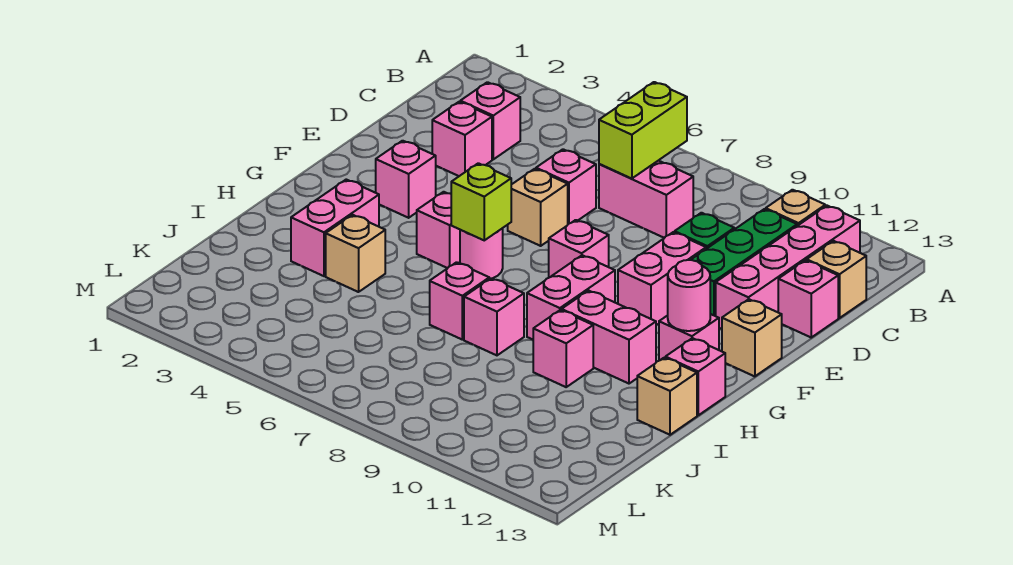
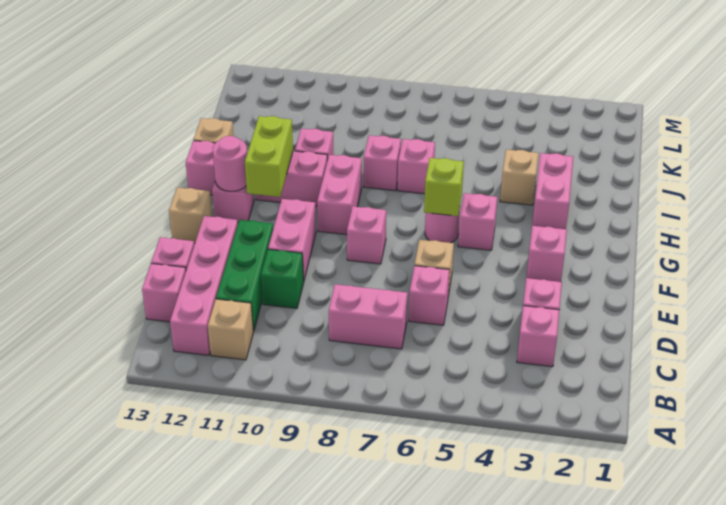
lime 1x2 brick [599,82,687,179] -> lime 1x2 brick moved to [245,116,293,197]
tan 1x1 brick [807,241,866,318] -> pink 1x1 brick [142,264,186,322]

